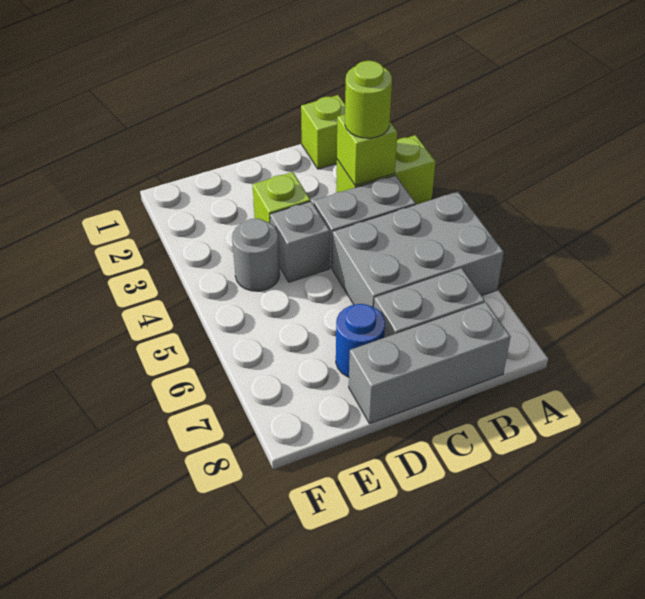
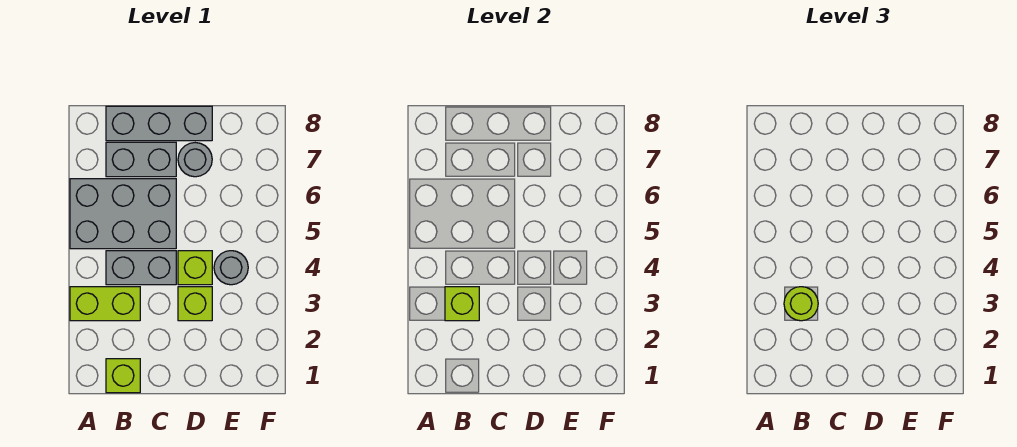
grey 1x1 brick [270,201,330,282] -> lime 1x1 brick [178,251,212,285]
blue 1x1 round brick [336,304,385,377] -> grey 1x1 round brick [178,143,212,177]

